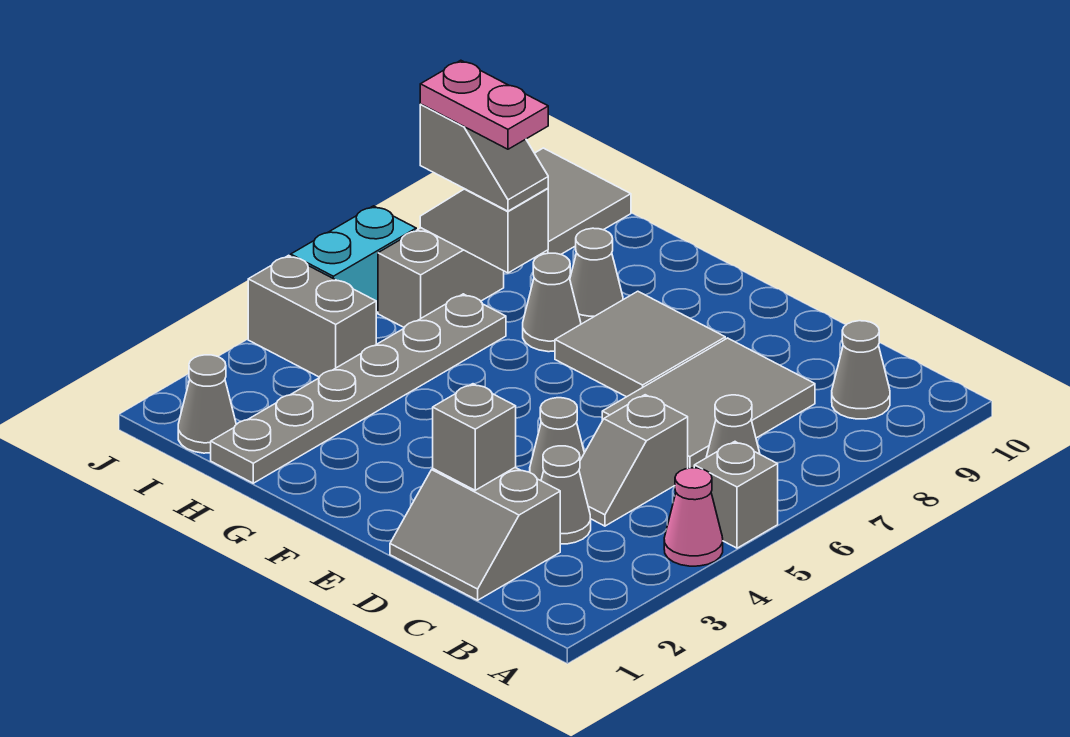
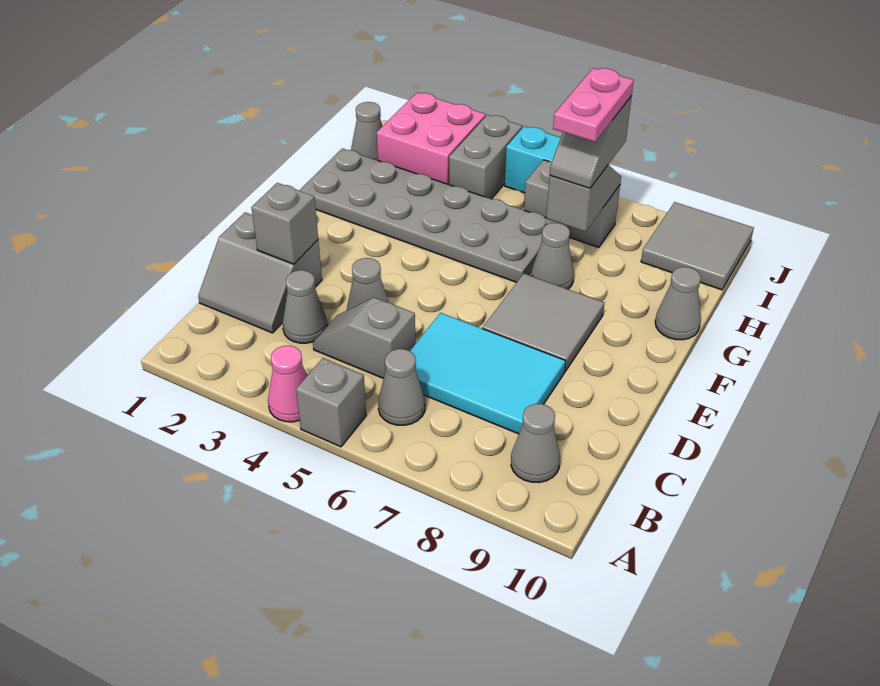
grey 2x2 slope [390,468,560,600] -> grey 2x2 slope turned to [198,212,322,333]
grey 2x3 tile [602,338,815,468] -> cyan 2x3 tile [410,313,566,434]
grey 1x1 cone [570,228,623,324] -> grey 1x1 cone moved to [655,267,701,340]
grey 1x6 plate [211,294,506,483] -> grey 2x6 plate [299,149,558,282]
none -> pink 2x2 brick [377,93,486,185]

